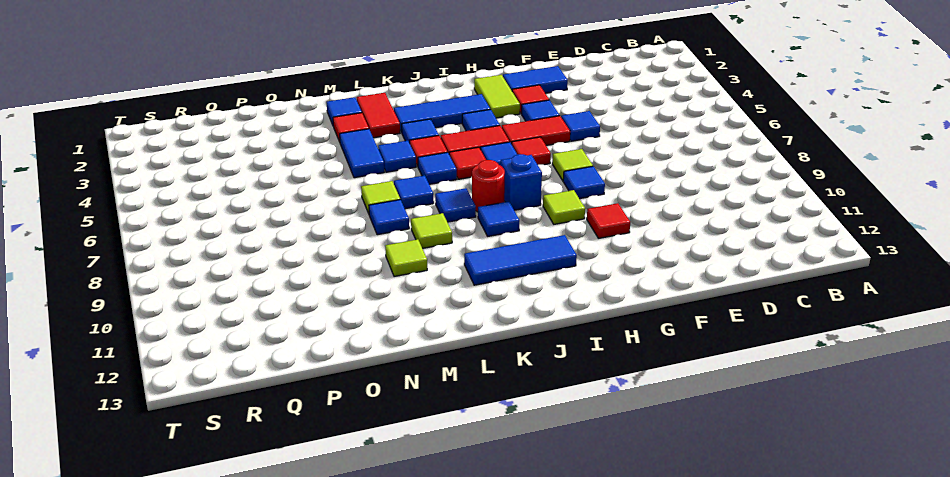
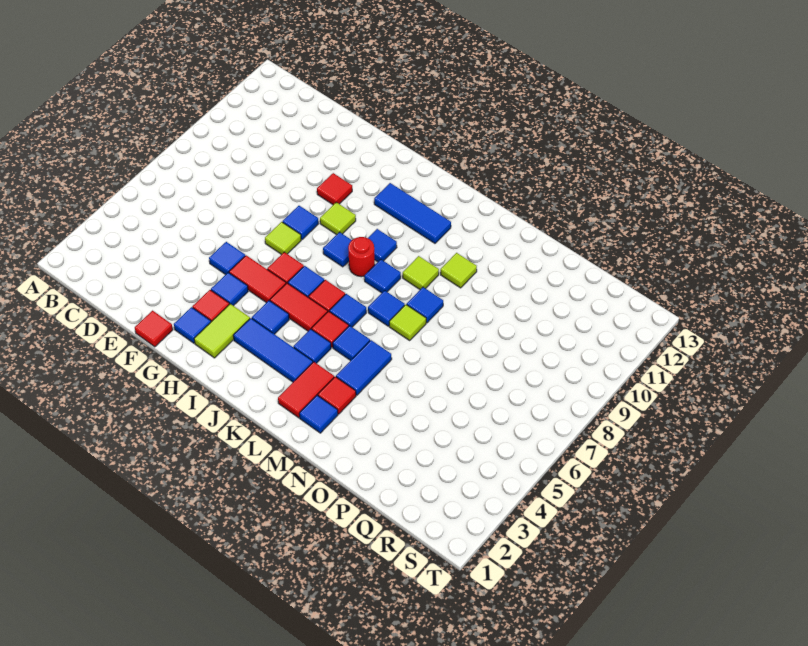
none -> red 1x1 tile [135,311,173,347]
blue 1x2 tile [503,66,568,93] -> blue 1x1 tile [174,307,211,343]
blue 1x1 brick [501,154,542,210] -> blue 1x1 tile [323,232,352,267]

